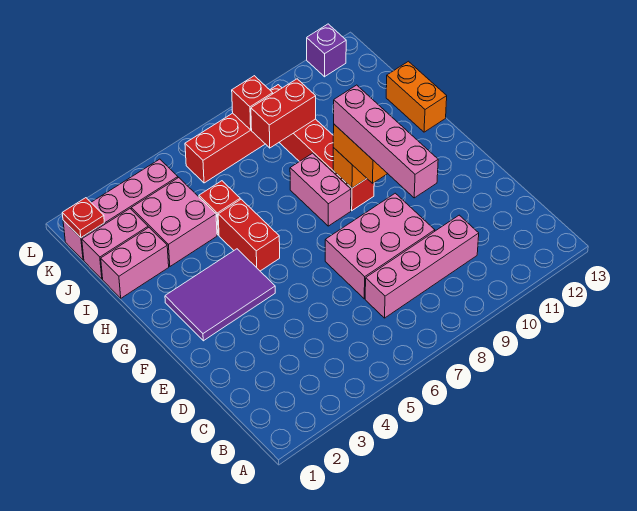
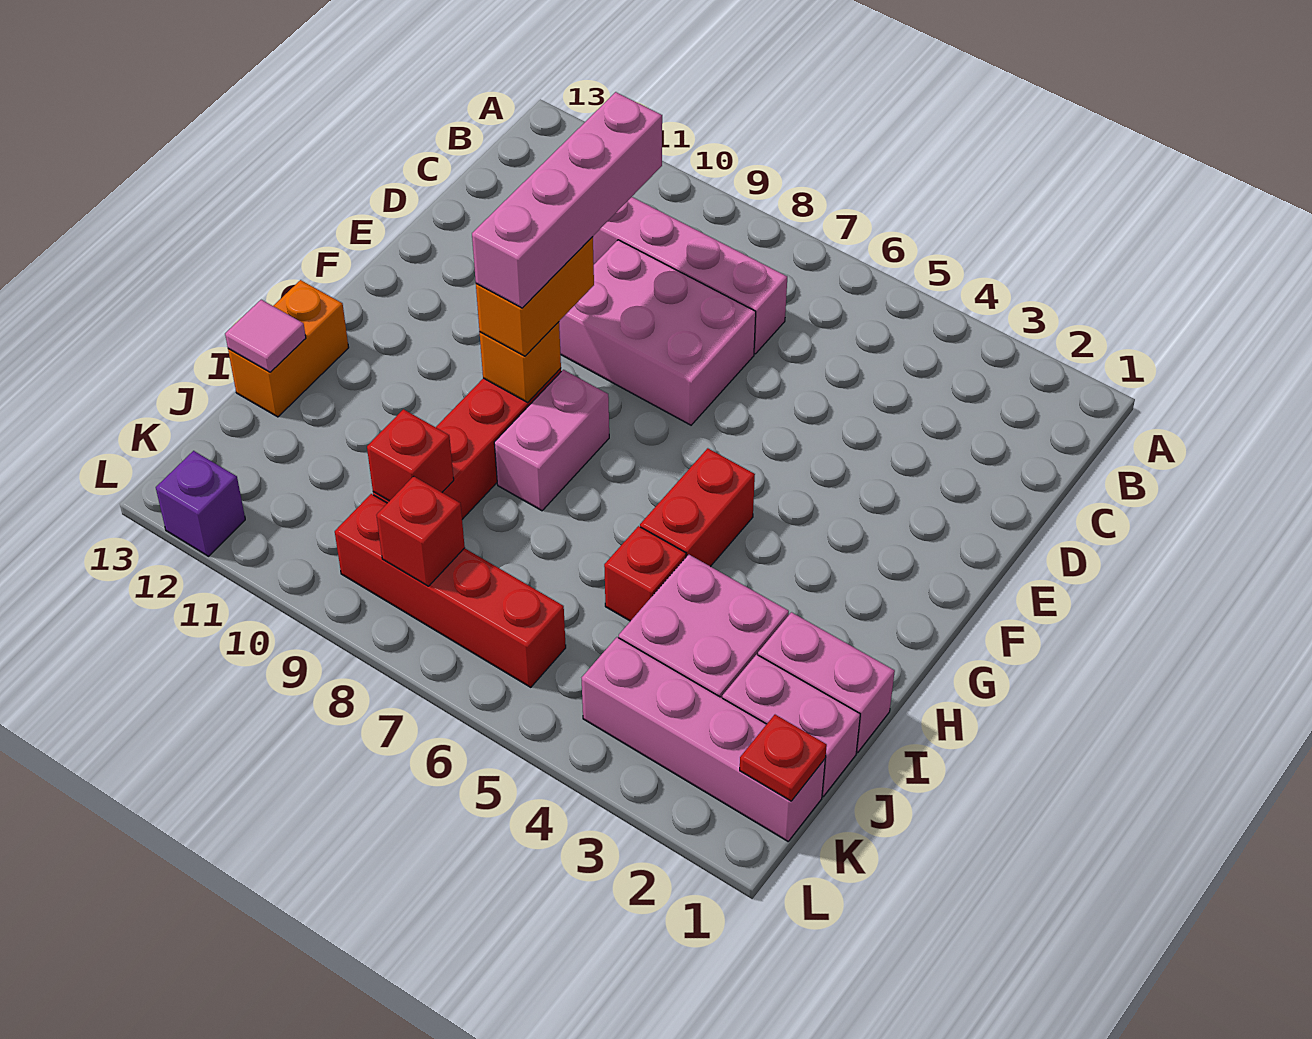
purple 2x3 tile [165,249,275,341] -> none
none -> pink 1x1 tile [225,300,306,372]
red 1x2 brick [251,79,316,148] -> red 1x1 brick [367,409,454,501]

